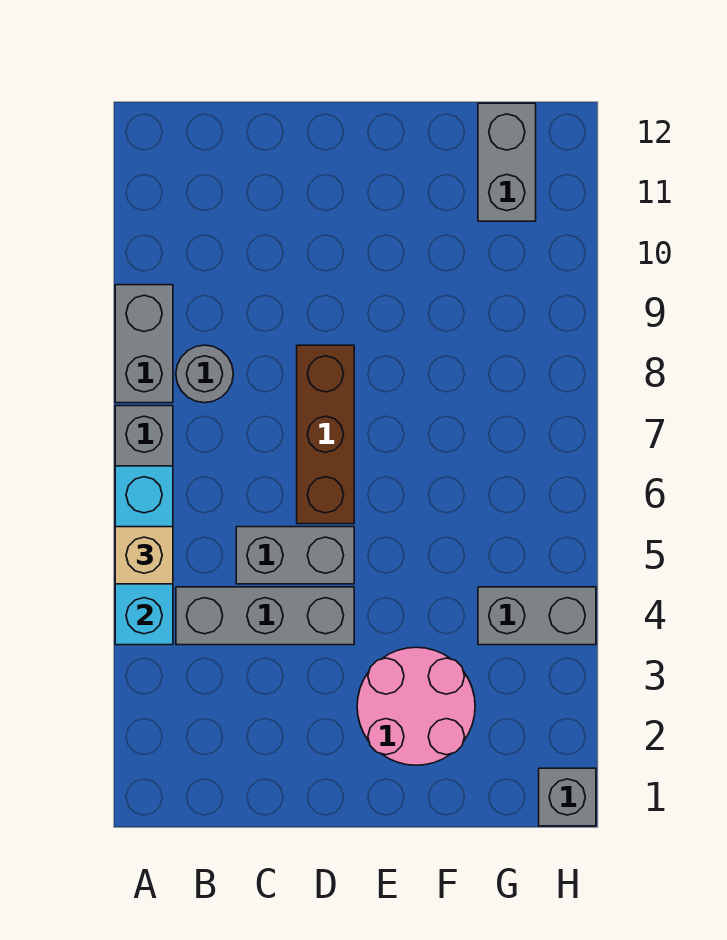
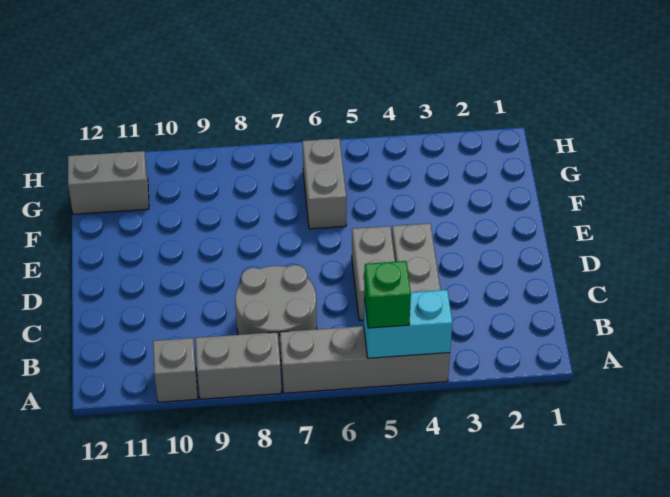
cyan 1x3 brick [115,466,173,645] -> cyan 1x2 brick [364,290,452,358]
tan 1x1 brick [115,527,173,584] -> green 1x1 brick [364,261,411,328]
grey 1x1 round brick [176,345,233,403] -> grey 2x2 round brick [235,265,317,359]
brown 1x3 brick [297,345,354,524] -> none
pink 2x2 round brick [357,647,475,765] -> none
grey 1x2 brick [478,587,596,645] -> grey 1x2 brick moved to [303,139,346,229]
grey 1x1 brick [539,768,596,826] -> grey 1x1 brick moved to [153,338,198,402]

